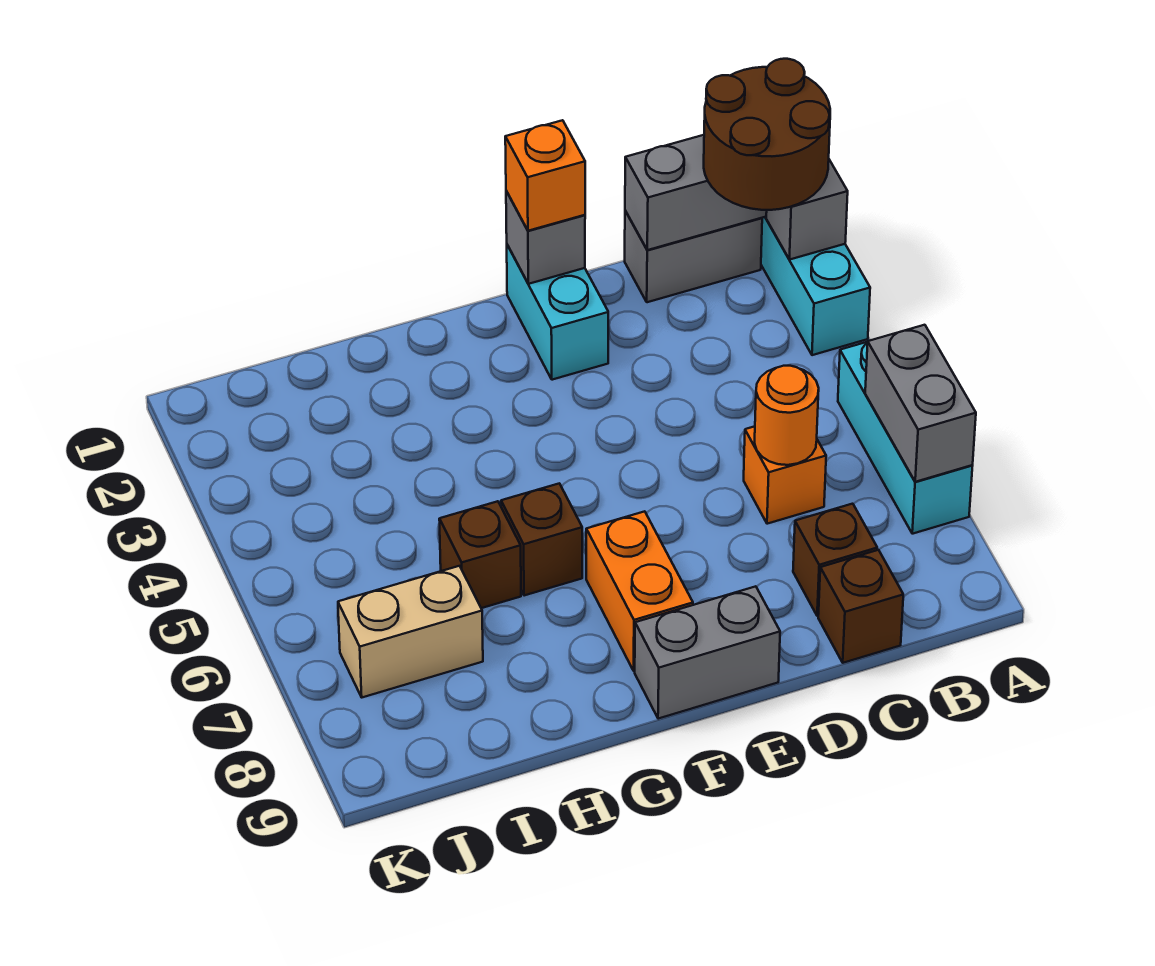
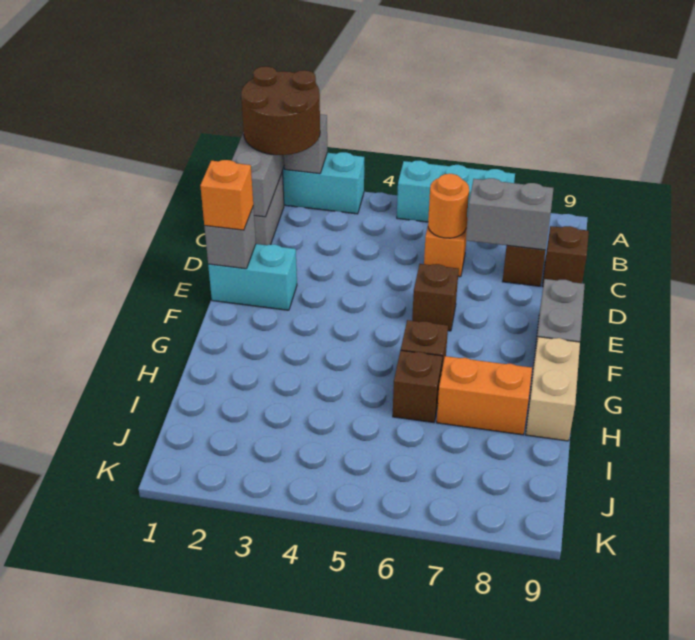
grey 1x2 brick [865,325,976,482] -> grey 1x2 brick moved to [466,178,554,250]
none -> brown 1x1 brick [412,264,459,331]
orange 1x2 brick [586,511,693,671] -> orange 1x2 brick moved to [437,356,532,435]
tan 1x2 brick [338,566,483,697] -> tan 1x2 brick moved to [526,337,580,441]

